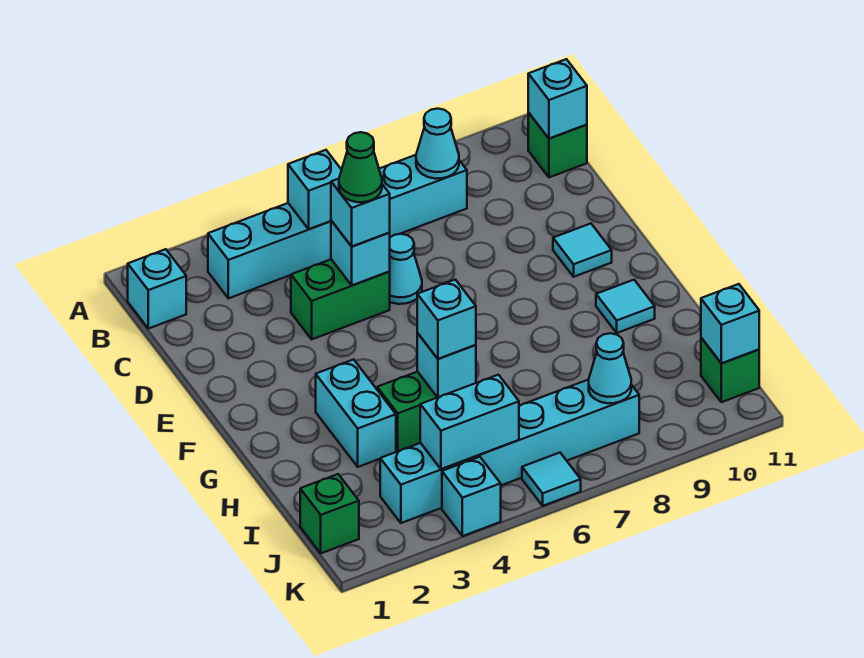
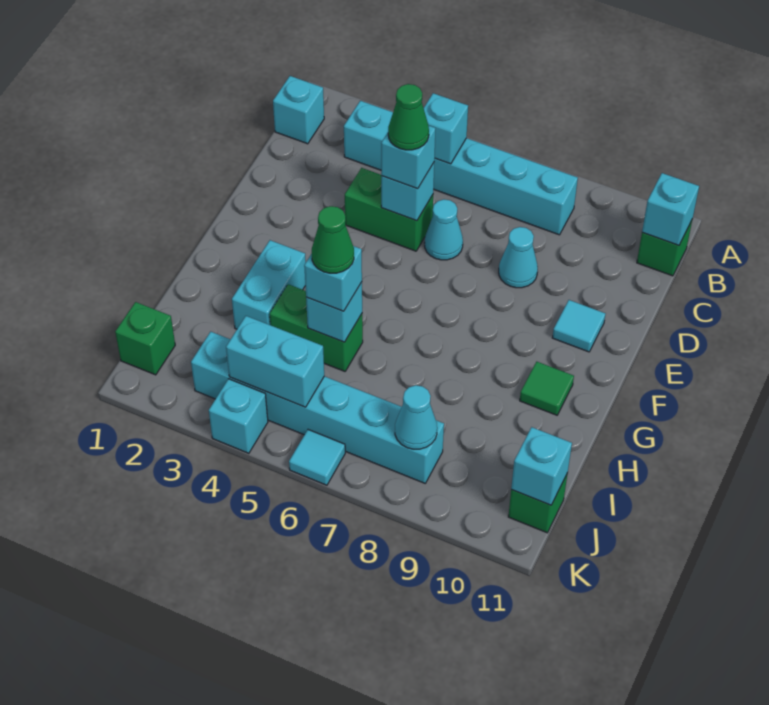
cyan 1x1 cone [416,109,459,179] -> cyan 1x1 cone moved to [499,227,538,288]
cyan 1x1 tile [596,280,655,333] -> green 1x1 tile [520,362,574,415]
none -> green 1x1 cone [312,206,354,273]

